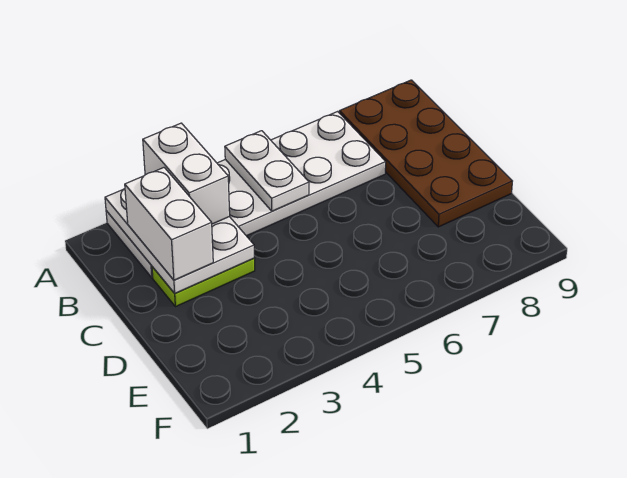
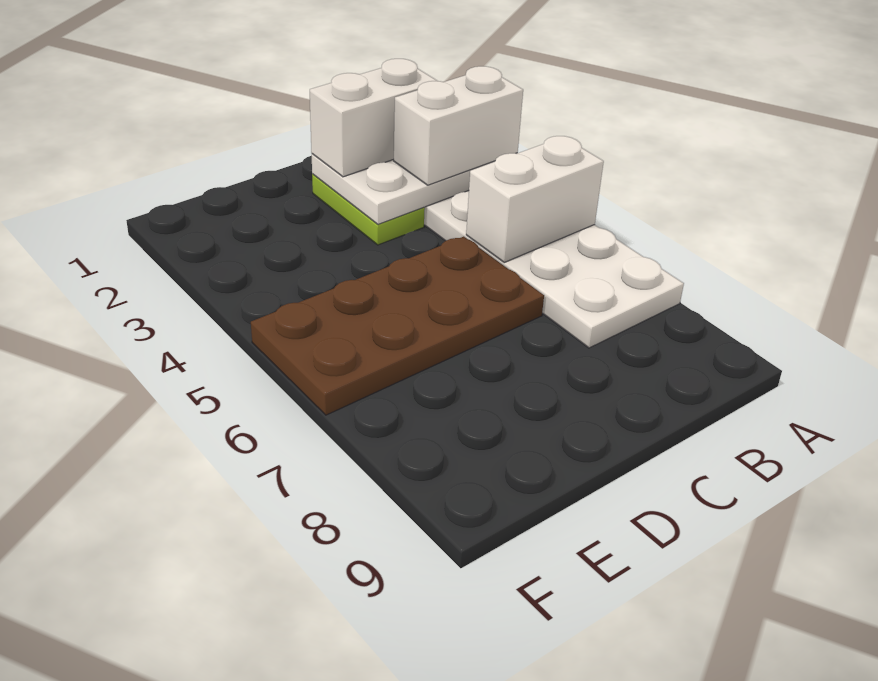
white 1x2 plate [225,131,309,211] -> white 1x2 brick [466,136,604,262]
brown 2x4 plate [339,80,512,227] -> brown 2x4 plate moved to [251,237,544,415]

